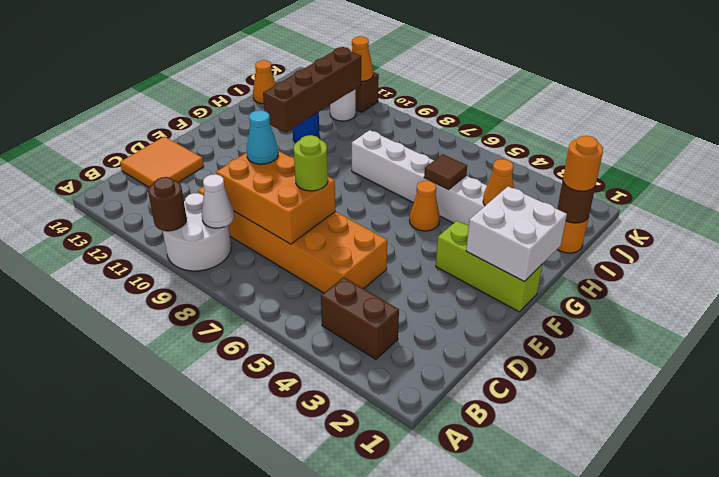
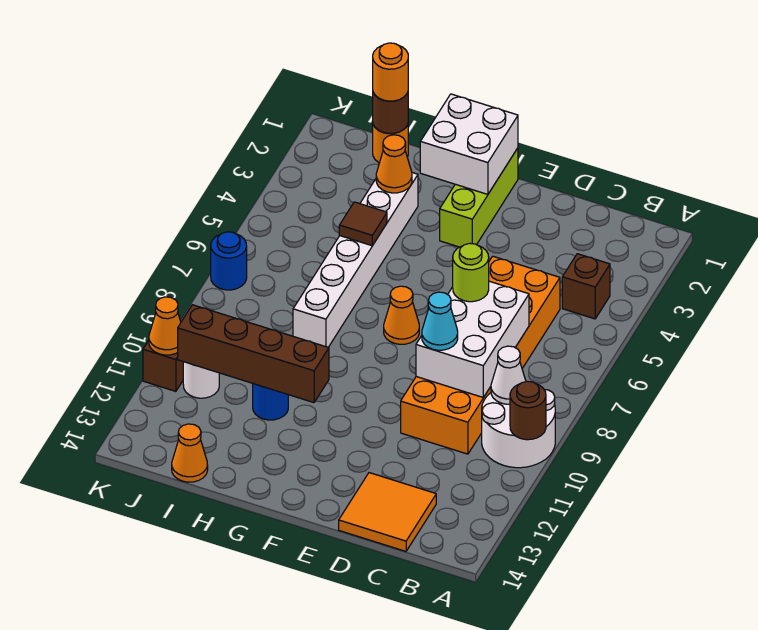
brown 1x2 brick [321,277,399,359] -> brown 1x1 brick [562,254,610,319]
orange 2x3 brick [216,151,335,244] -> white 2x3 brick [416,281,529,397]
orange 1x1 cone [409,181,440,231] -> orange 1x1 cone moved to [384,286,419,344]
none -> blue 1x1 round brick [211,232,247,290]

